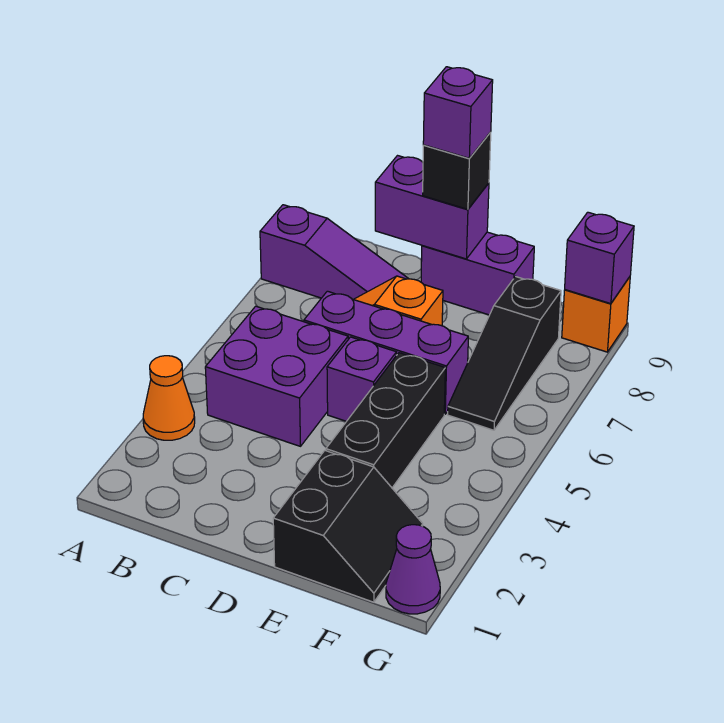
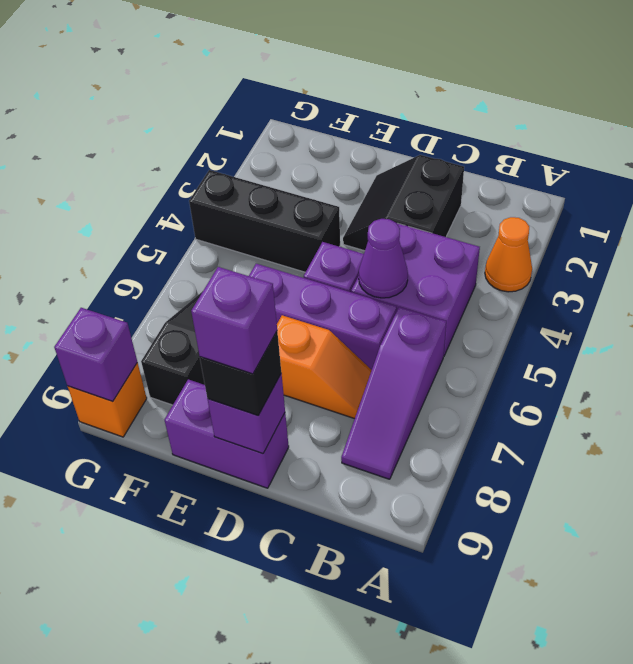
purple 1x3 slope [260,205,408,299] -> purple 1x3 slope turned to [341,307,446,479]
purple 1x2 brick [375,156,489,259] -> purple 1x1 brick [208,373,285,454]
black 2x2 slope [273,451,423,602] -> black 2x2 slope moved to [343,155,464,251]
black 1x3 brick [326,353,445,488] -> black 1x3 brick turned to [189,170,340,272]
purple 1x1 cone [386,525,440,614] -> purple 1x1 cone moved to [359,219,408,298]

